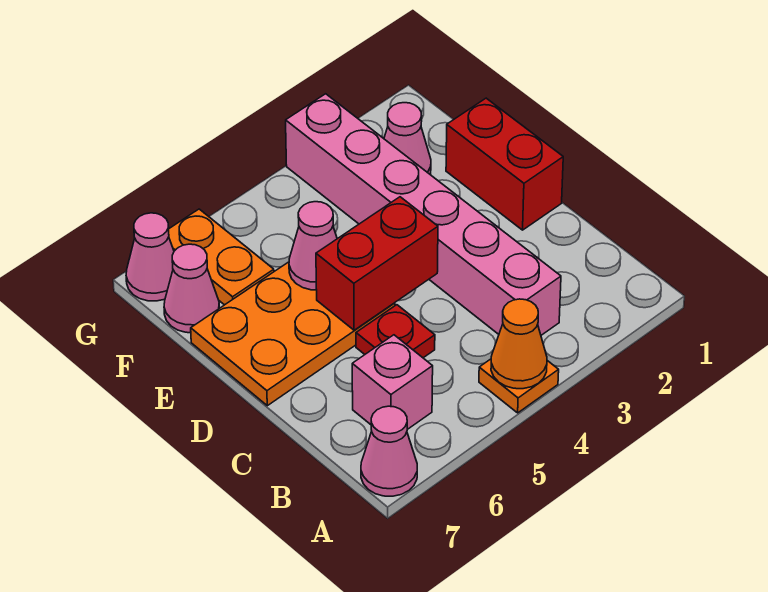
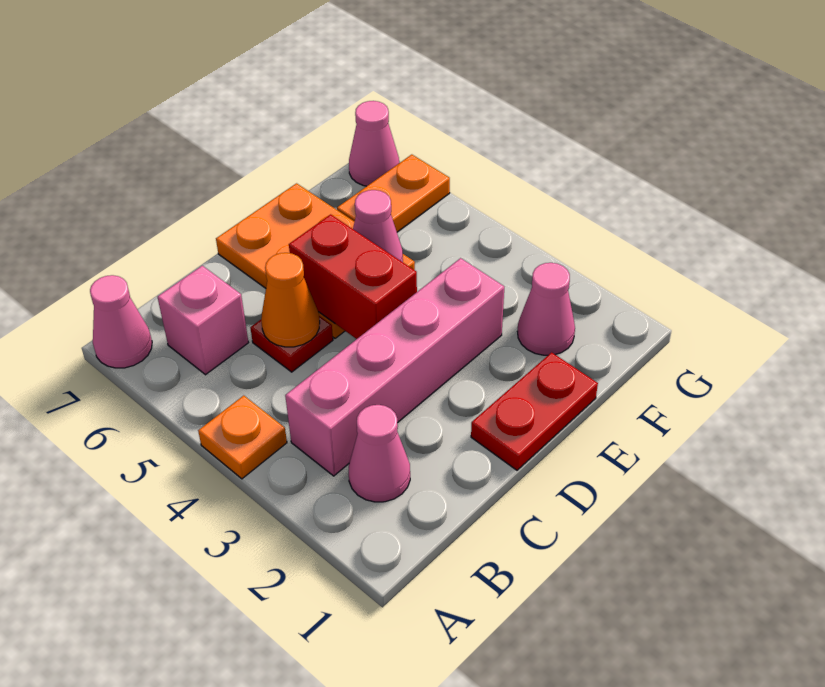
orange 1x1 cone [491,299,547,389] -> orange 1x1 cone moved to [261,253,320,347]
pink 1x6 brick [286,94,561,335] -> pink 1x4 brick [285,258,504,476]
red 1x2 brick [446,98,563,230] -> red 1x2 plate [471,352,598,470]
pink 1x1 cone [164,244,219,333] -> pink 1x1 cone moved to [349,405,410,502]

